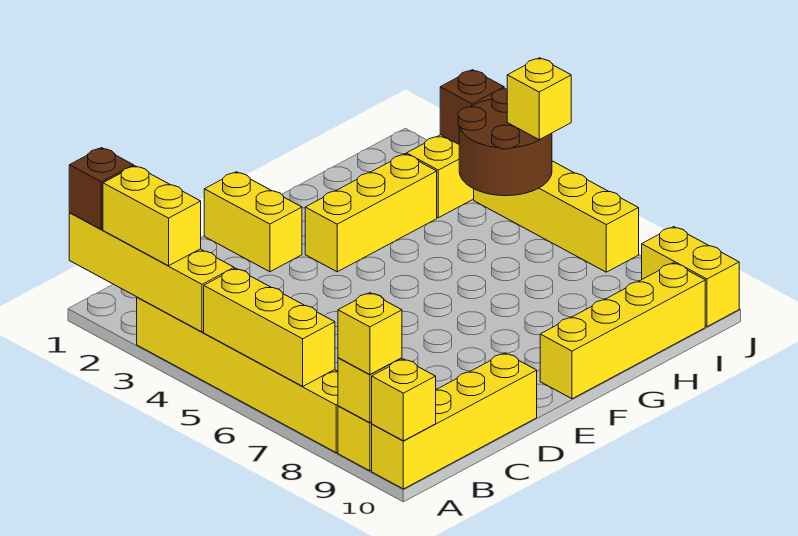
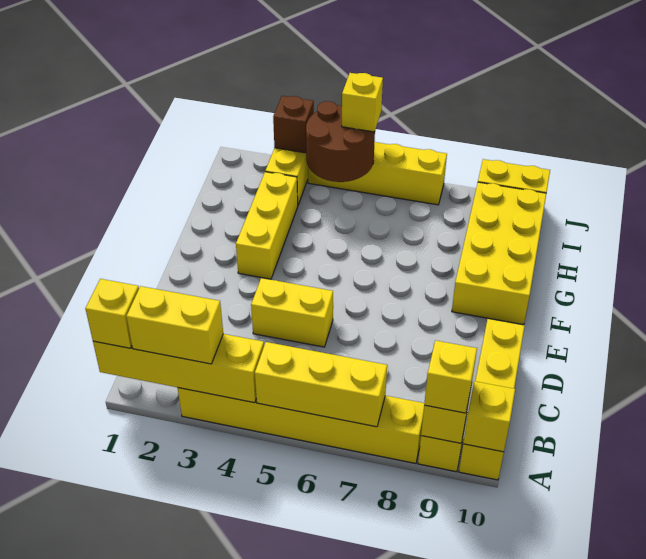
brown 1x1 brick [69,148,134,229] -> yellow 1x1 brick [85,279,139,348]
yellow 1x2 brick [204,172,302,272] -> yellow 1x2 brick moved to [251,278,333,347]
yellow 1x4 brick [540,263,705,399] -> yellow 2x4 brick [452,182,546,325]

